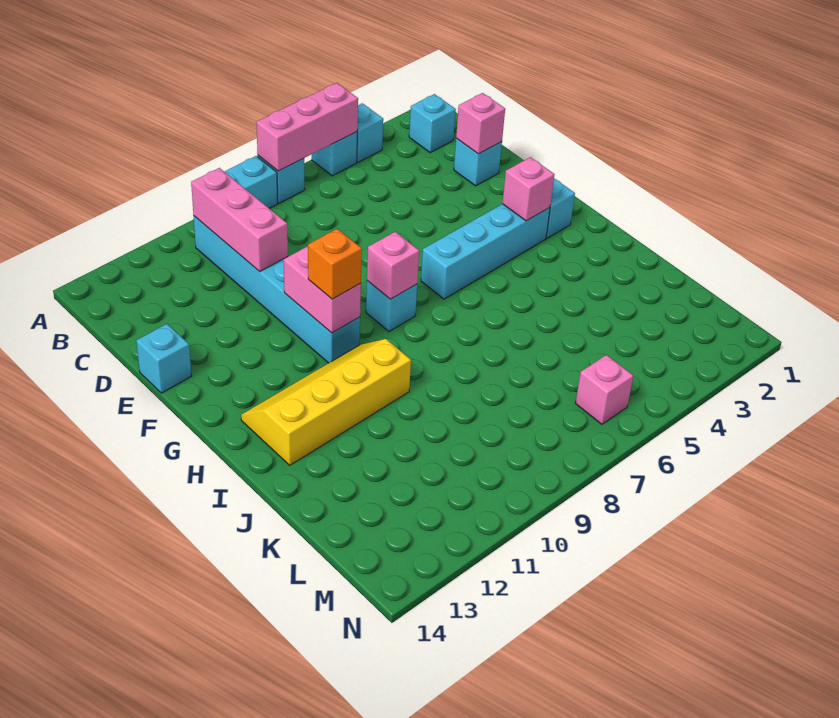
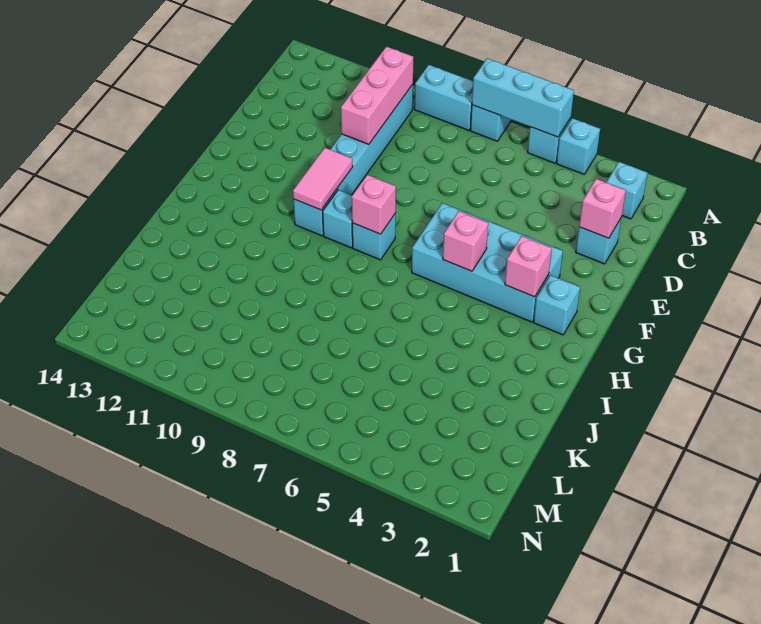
pink 1x3 brick [256,83,358,171] -> cyan 1x3 brick [472,58,574,137]
cyan 1x1 brick [136,324,192,393] -> cyan 1x1 brick moved to [323,190,353,248]
pink 1x2 brick [284,246,361,333] -> pink 1x2 tile [293,148,353,210]
cyan 1x4 brick [421,204,550,299] -> cyan 2x4 brick [412,203,563,322]
orange 1x1 brick [308,229,362,299] -> none
yellow 2x4 slope [241,339,411,465] -> none
pink 1x1 brick [575,355,634,424] -> pink 1x1 brick moved to [443,211,488,271]

